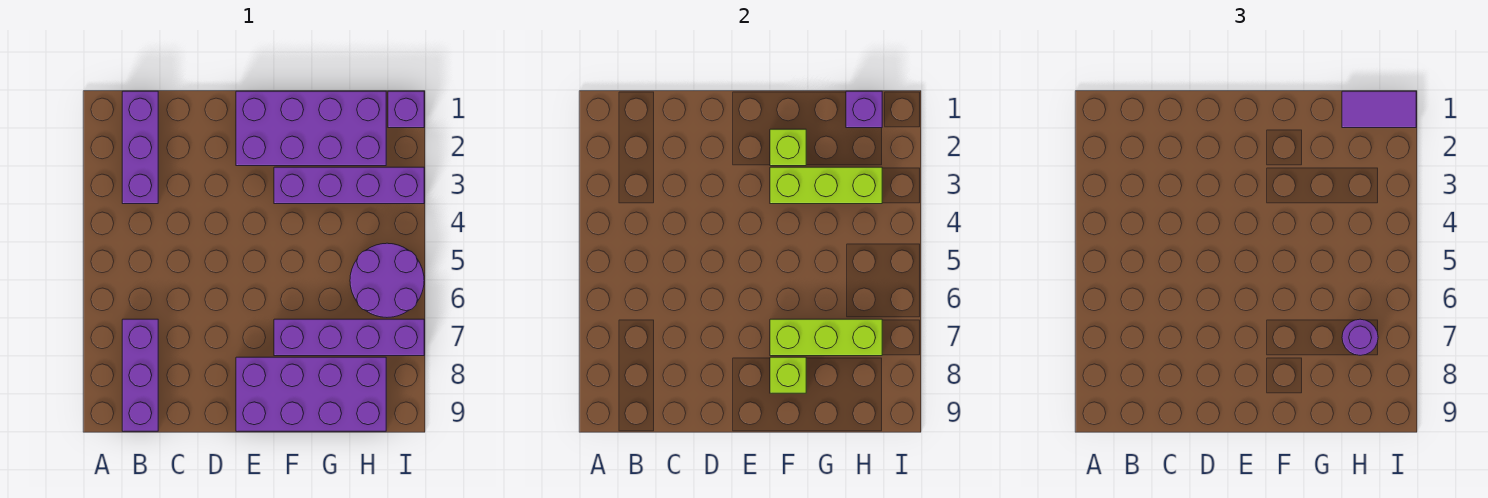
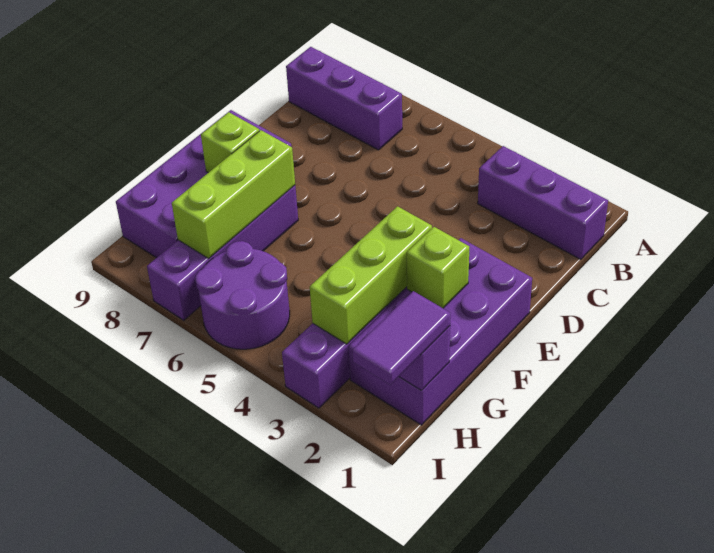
purple 1x1 round brick [1342,319,1378,355] -> none
purple 1x1 brick [388,91,424,128] -> none

